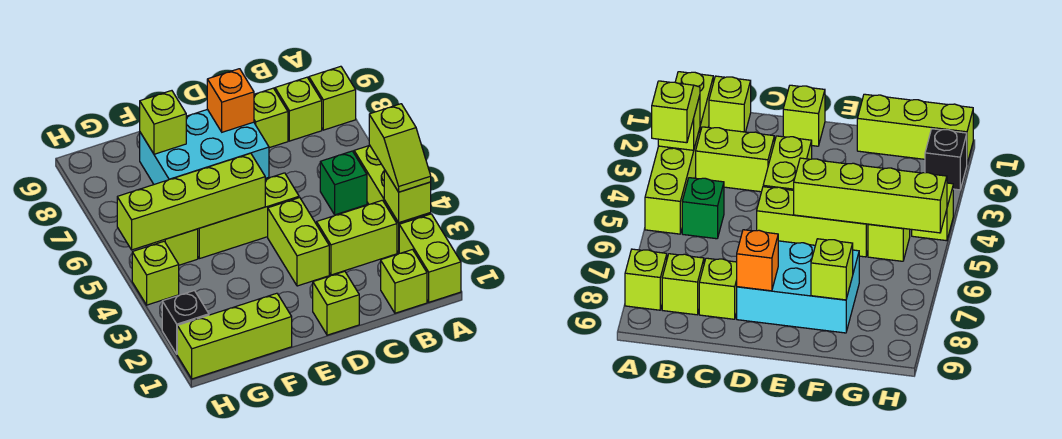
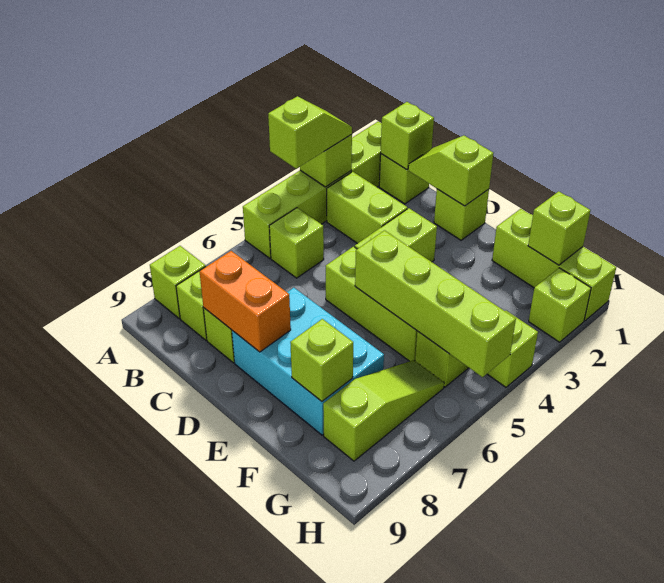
none -> lime 1x1 brick [381,102,434,169]
green 1x1 brick [320,151,367,215] -> lime 1x1 brick [269,208,324,278]
none -> lime 1x2 slope [408,136,493,206]
orange 1x1 brick [207,69,254,132] -> orange 1x2 brick [199,251,291,352]
none -> lime 1x1 brick [528,191,590,265]
none -> lime 1x3 slope [323,360,444,461]
black 1x1 brick [162,291,209,354] -> lime 1x1 brick [529,268,591,342]

